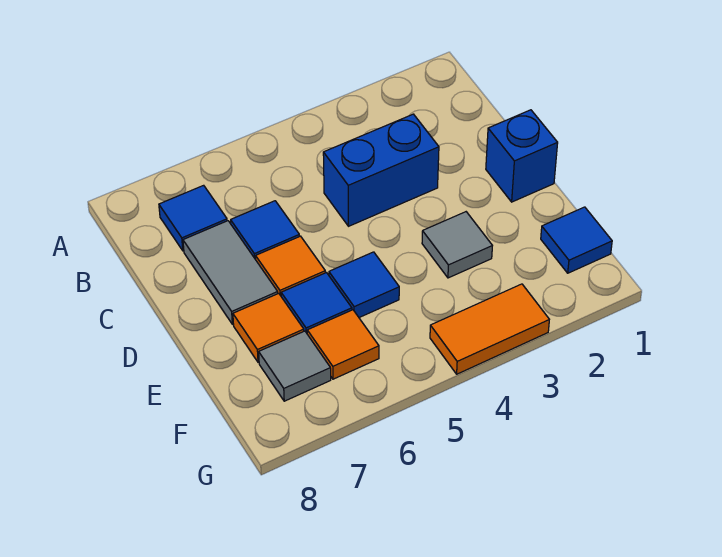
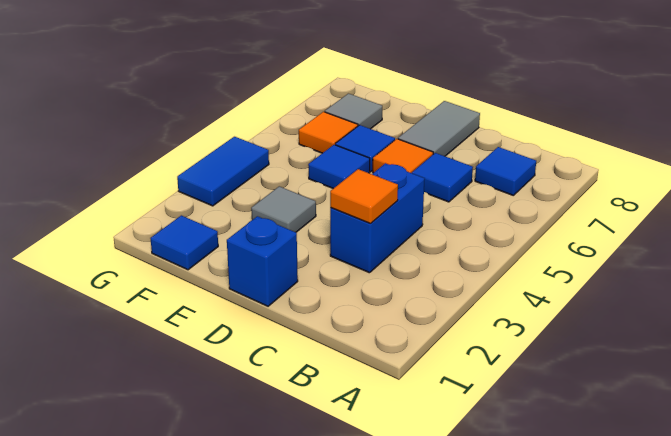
grey 1x2 tile [183,221,278,324] -> grey 1x2 tile turned to [398,101,480,156]
orange 1x1 tile [233,293,304,362] -> orange 1x1 tile moved to [330,169,398,224]
orange 1x2 tile [430,284,549,374] -> blue 1x2 tile [177,137,269,206]

